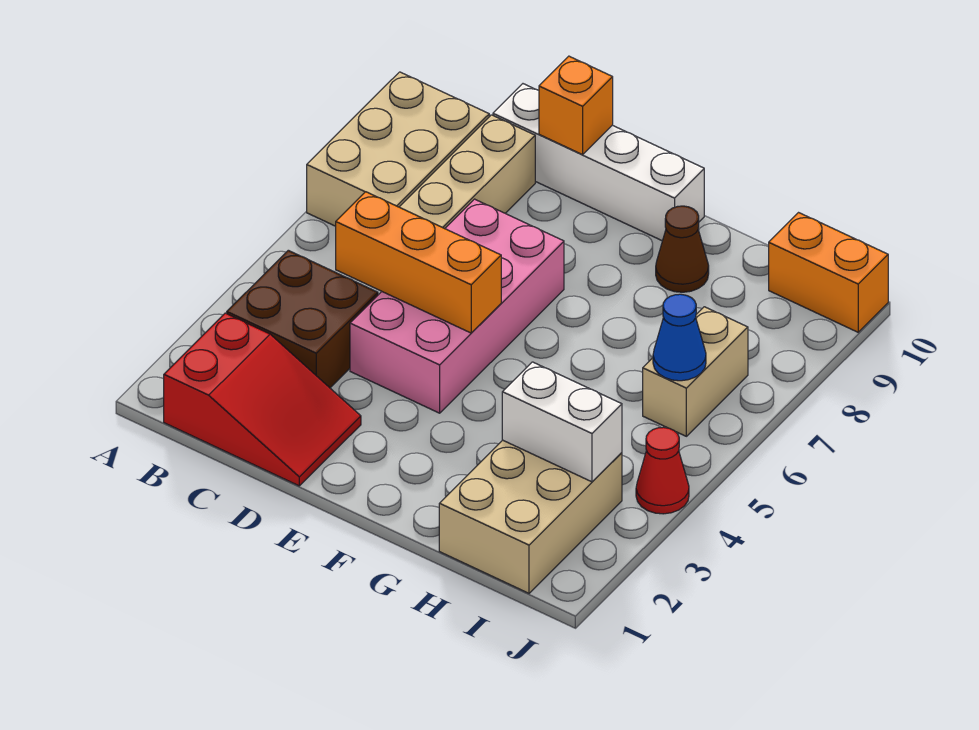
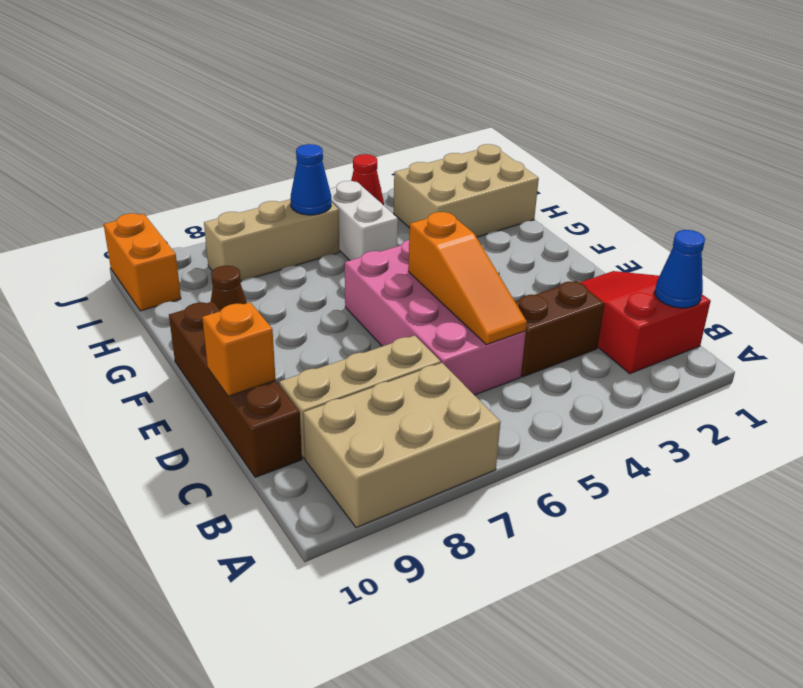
none -> blue 1x1 cone [655,230,705,308]
brown 2x2 brick [227,250,378,388] -> brown 1x2 brick [515,281,605,377]
orange 1x3 brick [336,192,501,333] -> orange 1x3 slope [408,212,527,345]
white 1x4 brick [493,84,704,241] -> brown 1x4 brick [169,301,302,477]
pink 2x4 brick [350,199,564,413] -> pink 2x4 brick turned to [345,240,526,395]
white 1x2 brick [502,362,622,482] -> white 1x2 brick moved to [330,181,398,260]
tan 1x2 brick [643,307,748,436] -> tan 1x3 brick [204,199,340,281]

